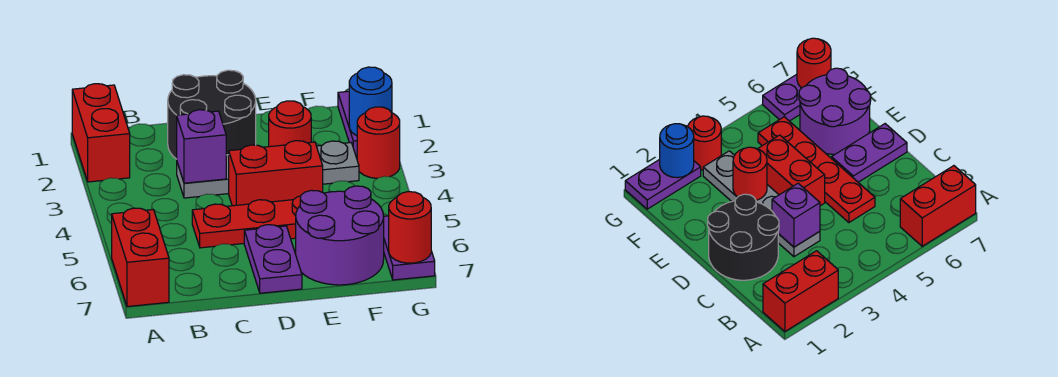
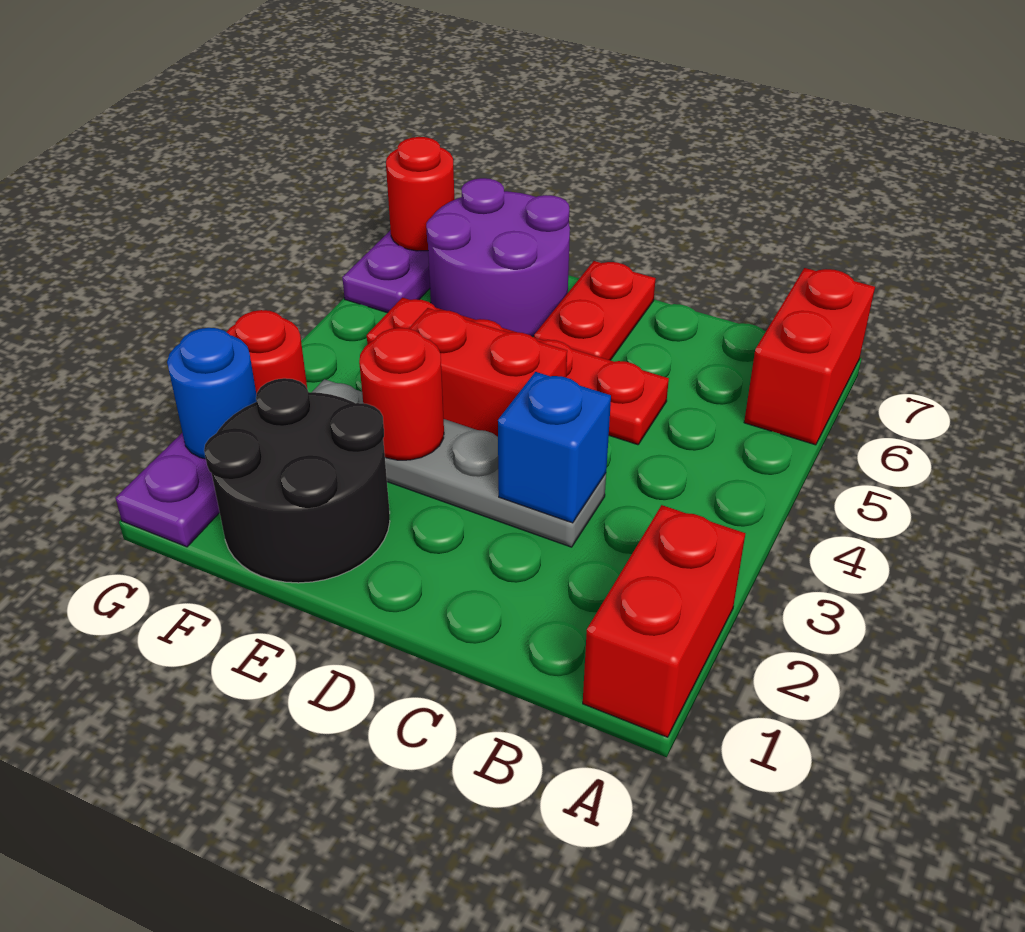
black 2x2 round brick [168,70,256,159] -> black 2x2 round brick moved to [204,378,390,583]
purple 1x1 brick [177,110,226,183] -> blue 1x1 brick [498,372,611,523]
purple 1x2 plate [244,225,302,293] -> red 1x2 plate [534,261,656,360]

